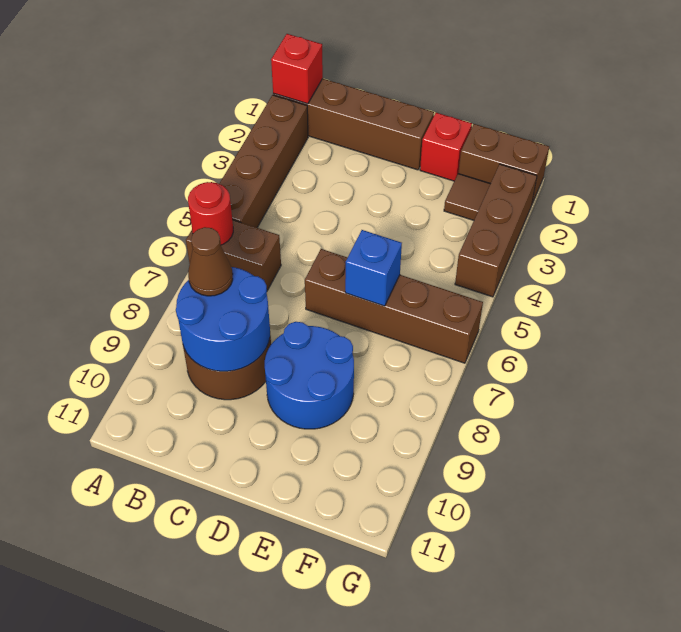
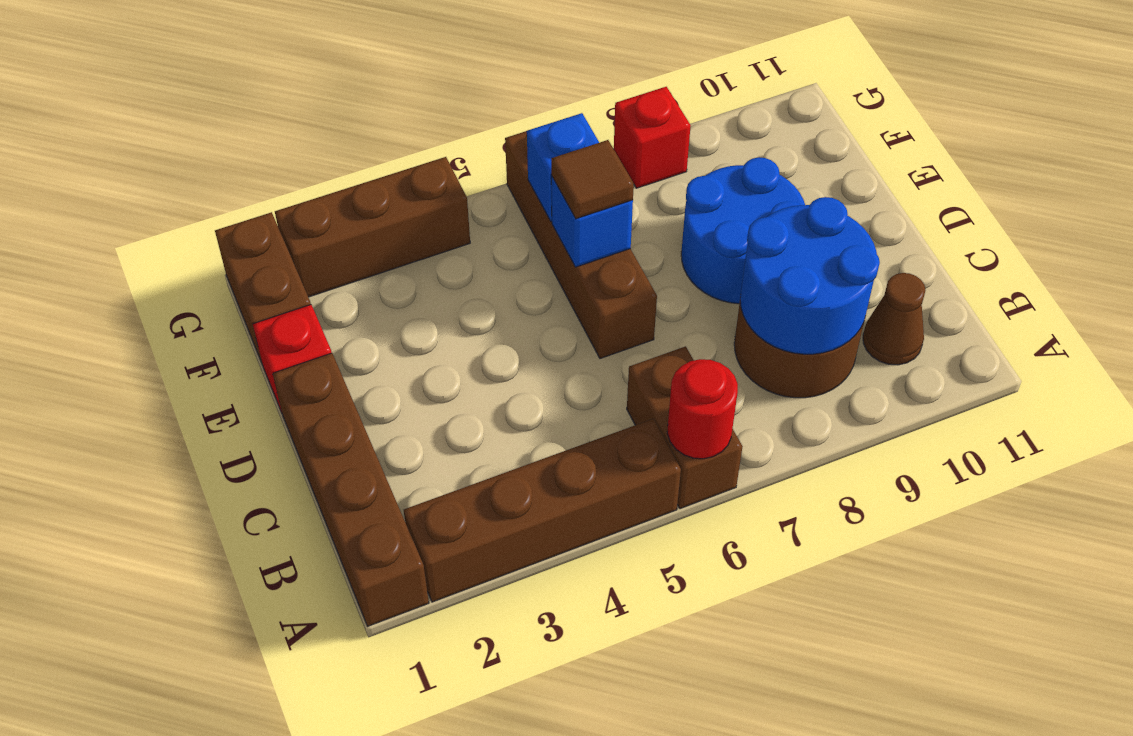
red 1x1 brick [271,34,323,104] -> red 1x1 brick moved to [614,87,691,188]
brown 1x1 cone [188,227,233,296] -> brown 1x1 cone moved to [863,273,925,365]
brown 1x1 tile [444,174,490,220] -> brown 1x1 tile moved to [551,140,634,219]
none -> blue 1x1 brick [527,113,599,221]

